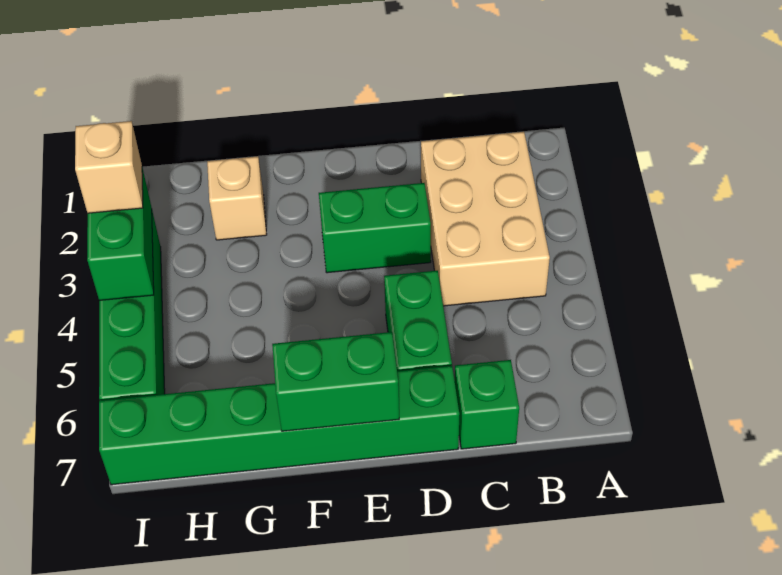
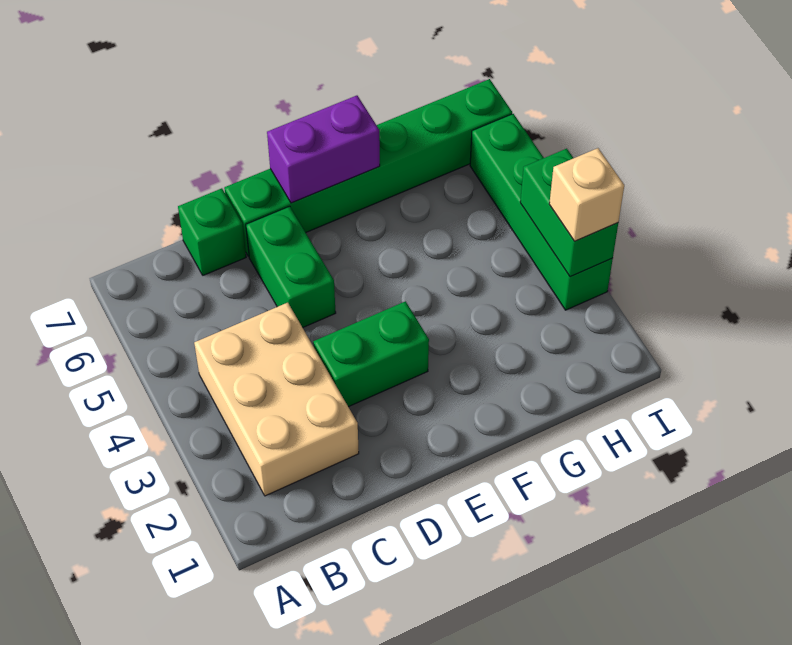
green 1x2 brick [272,332,399,431] -> purple 1x2 brick [267,96,380,203]
tan 1x1 brick [207,156,267,240] -> none

